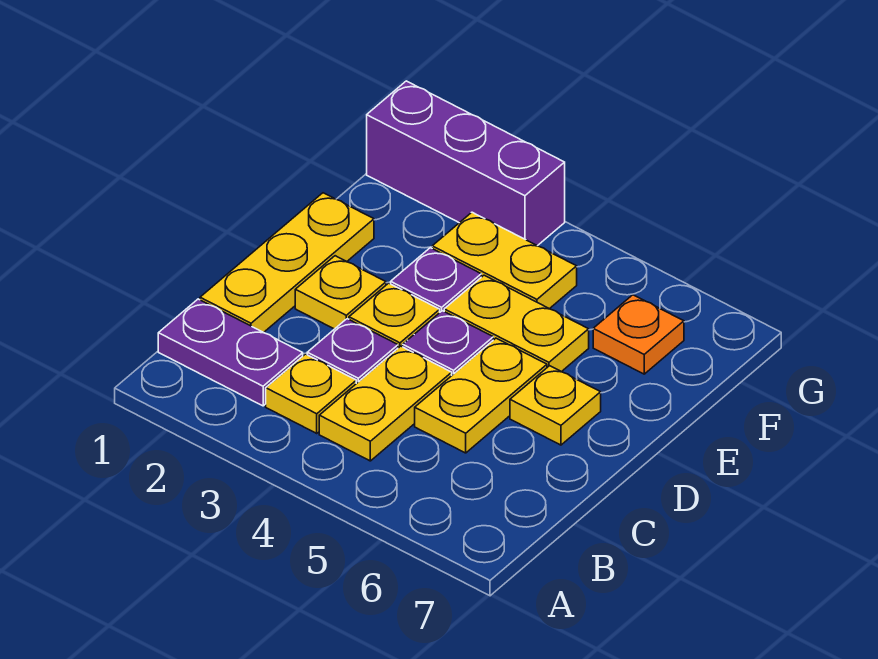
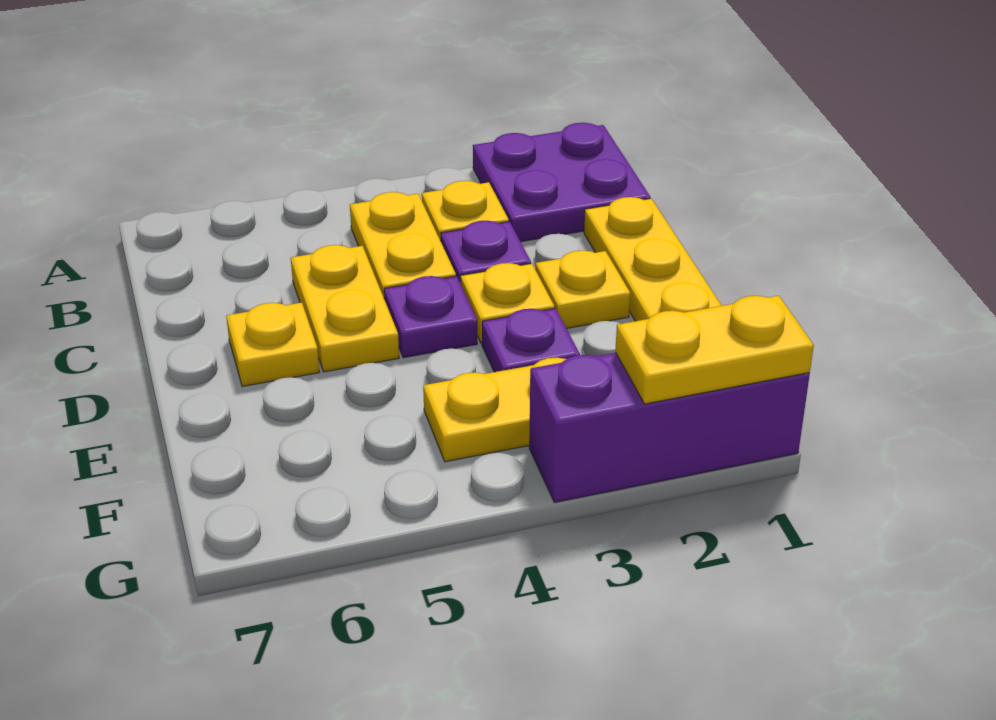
purple 1x2 plate [158,299,303,406] -> purple 2x2 plate [473,123,650,242]
yellow 1x2 plate [444,275,589,372] -> yellow 1x2 plate moved to [615,296,814,404]
orange 1x1 plate [593,295,684,374] -> none

